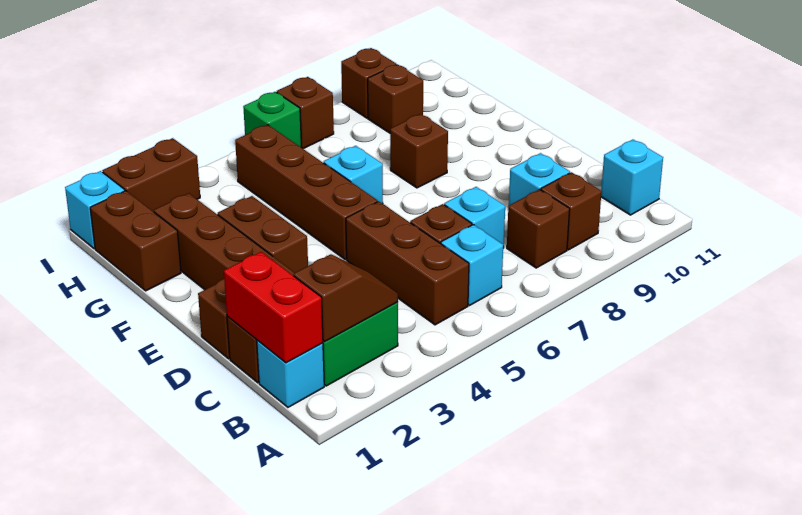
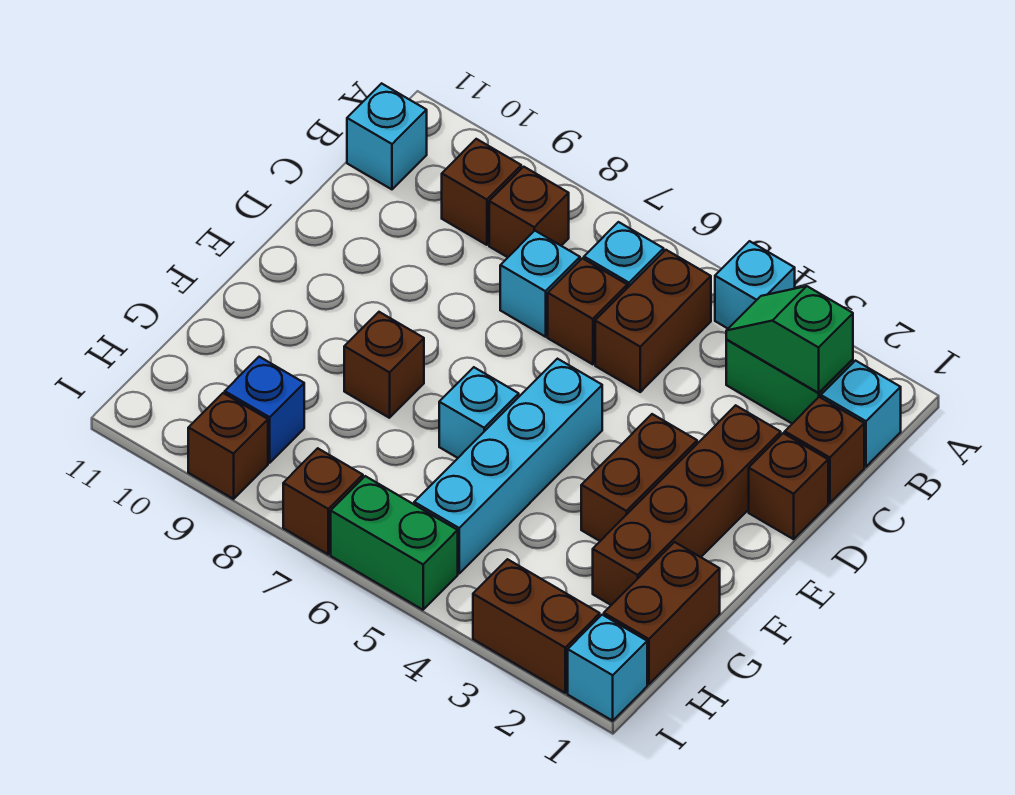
red 1x2 brick [224,252,323,363] -> none
brown 1x2 slope [294,254,398,342] -> green 1x2 slope [726,286,853,393]
brown 1x3 brick [346,201,469,325] -> brown 1x2 brick [595,250,711,392]
cyan 1x1 brick [509,153,570,205] -> cyan 1x1 brick moved to [715,241,795,328]
brown 1x4 brick [235,125,378,260] -> cyan 1x4 brick [414,359,602,573]
brown 1x1 brick [368,64,423,133] -> blue 1x1 brick [225,357,304,463]
green 1x1 brick [243,92,301,147] -> green 1x2 brick [331,476,458,610]

